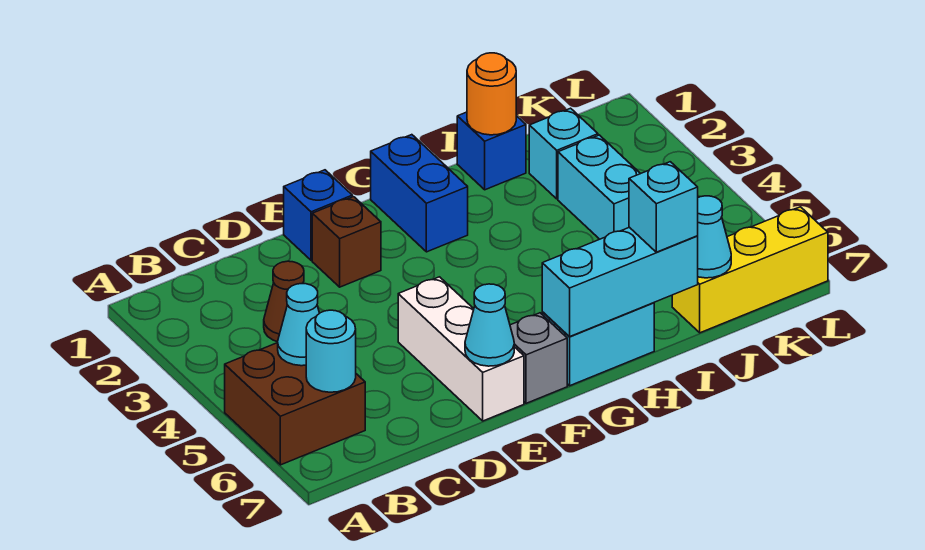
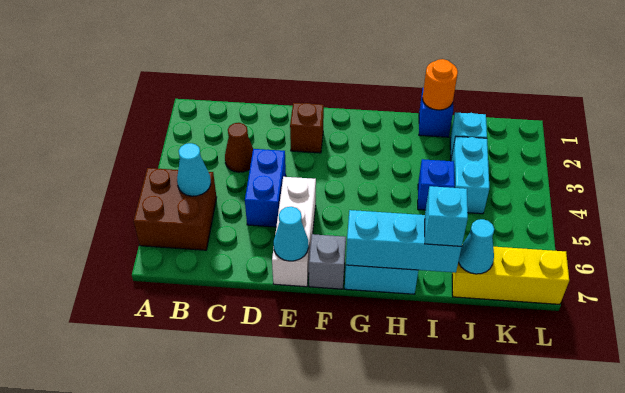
cyan 1x1 round brick [306,310,356,392] -> none
blue 1x1 brick [284,170,352,260] -> blue 1x1 brick moved to [418,159,455,210]
blue 1x2 brick [371,135,468,252] -> blue 1x2 brick moved to [245,149,286,227]

